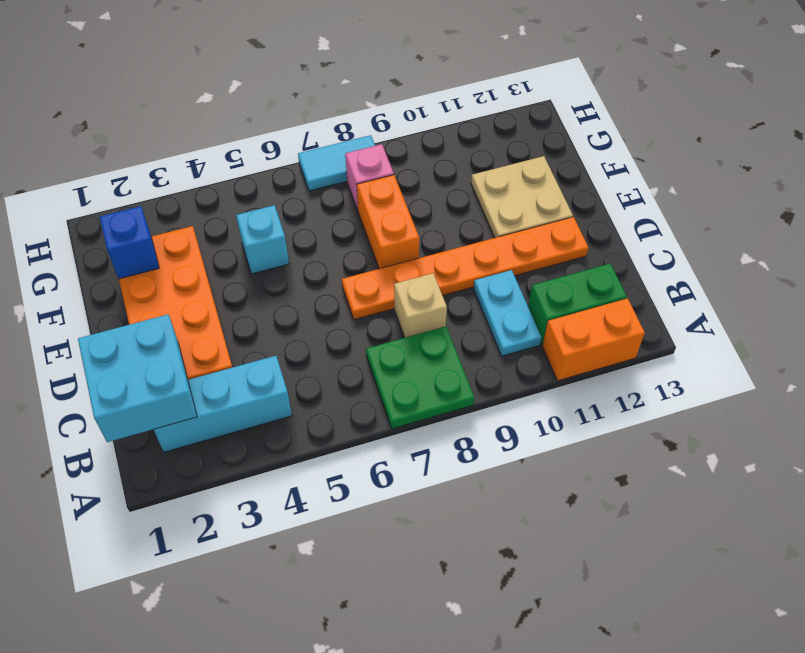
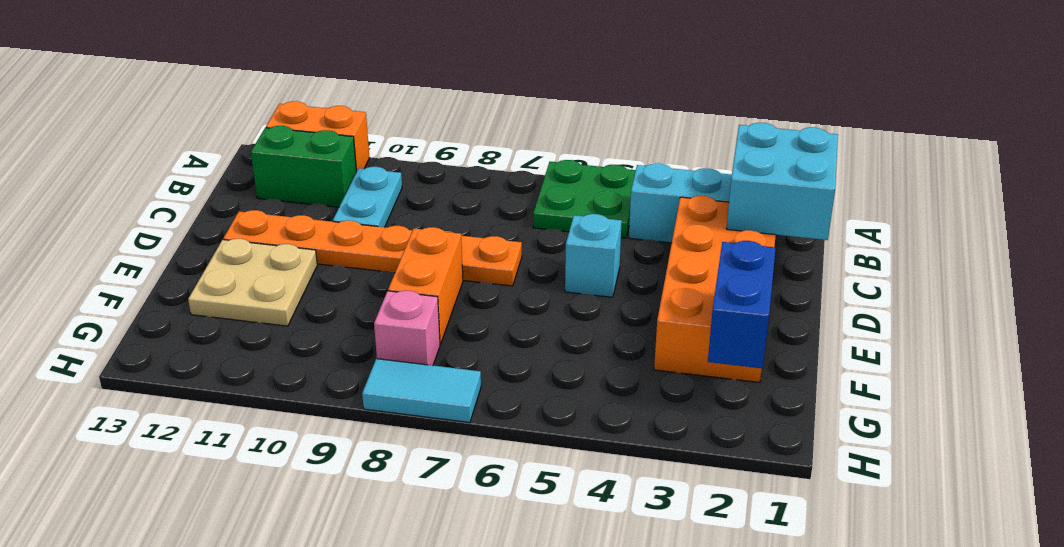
green 2x2 plate [366,326,474,429] -> green 2x2 plate moved to [533,160,636,238]
tan 1x1 brick [394,273,447,338] -> none
blue 1x1 brick [100,206,159,279] -> blue 1x2 brick [708,241,776,368]
cyan 1x1 brick [236,205,289,274] -> cyan 1x1 brick moved to [565,214,622,297]

